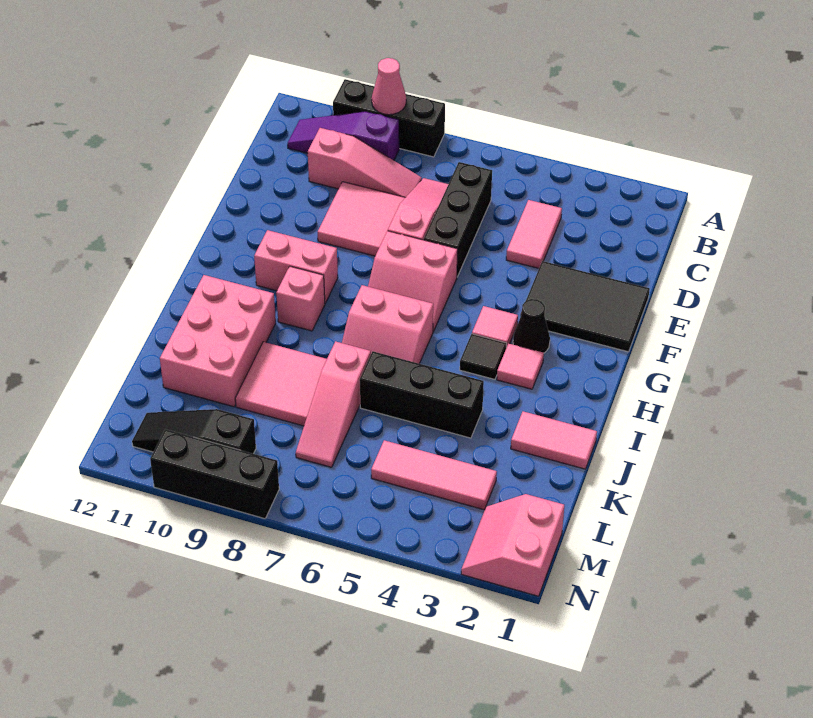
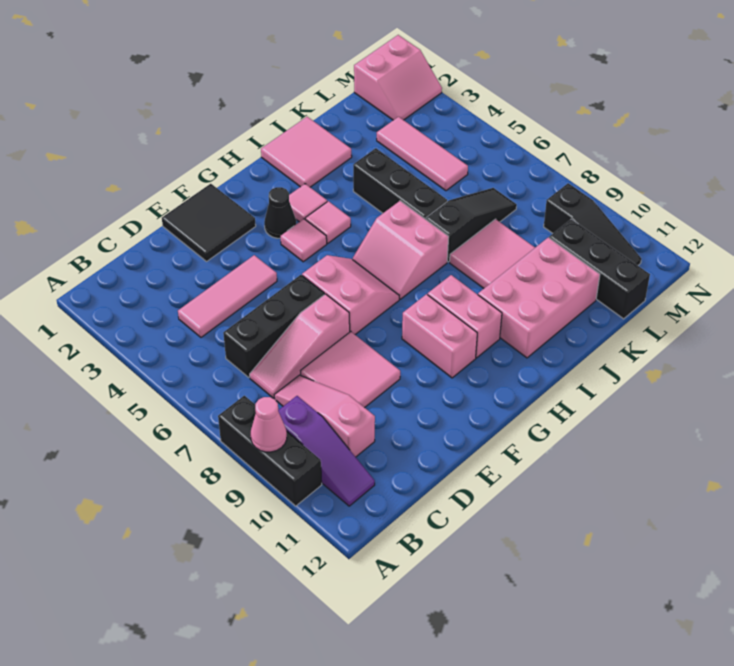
pink 1x2 tile [506,200,562,268] -> pink 1x3 tile [178,255,277,337]
black 2x3 tile [520,261,650,352] -> black 2x2 tile [162,184,256,261]
black 1x1 tile [460,334,507,379] -> pink 1x1 tile [305,201,351,243]
pink 2x2 slope [342,285,433,364] -> pink 2x2 slope turned to [353,201,449,299]
pink 1x1 brick [276,266,325,331] -> pink 1x2 brick [428,275,502,358]
pink 1x2 tile [511,411,597,469] -> pink 2x2 tile [261,117,352,187]
pink 1x3 slope [296,341,371,467] -> black 1x3 slope [426,188,517,262]
black 1x3 brick [150,429,279,519] -> black 1x3 brick moved to [549,219,650,319]

